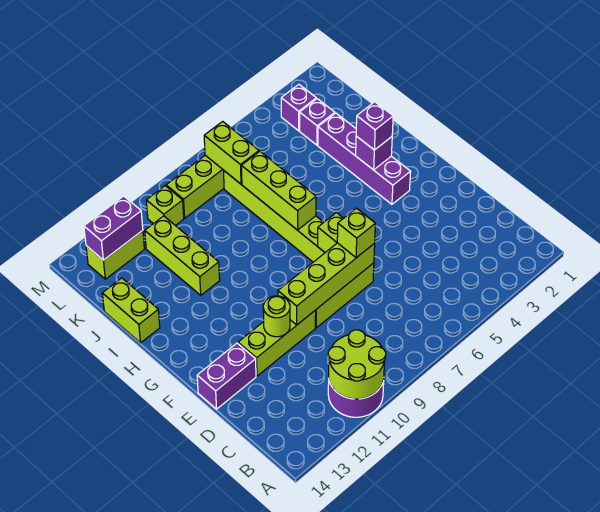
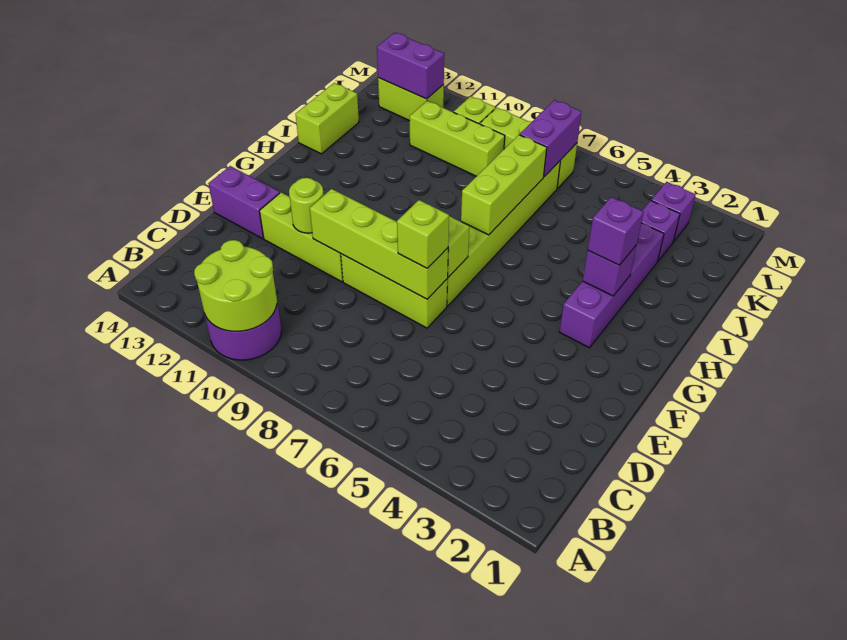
lime 1x3 brick [145,216,220,295] -> lime 1x3 brick turned to [410,101,505,176]
lime 1x2 brick [204,121,259,184] -> purple 1x2 brick [520,100,582,177]

